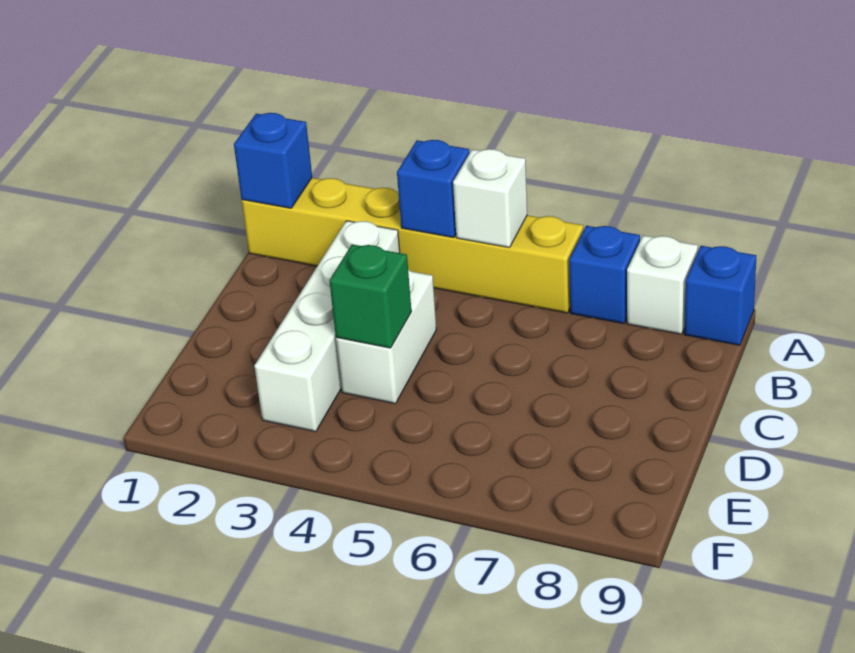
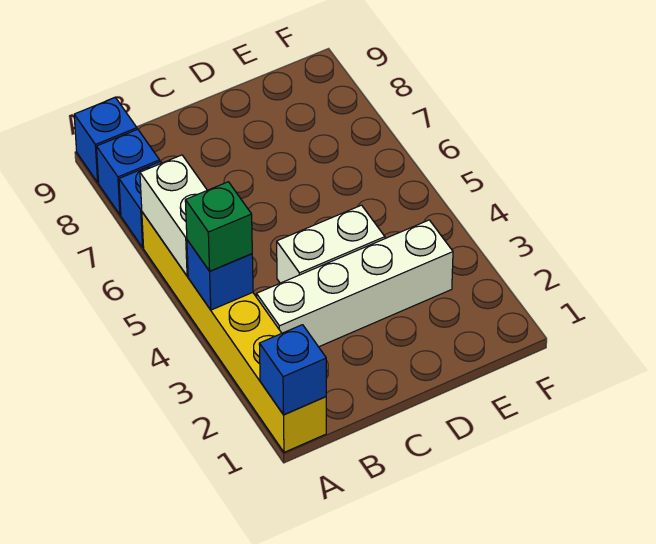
white 1x1 brick [453,149,527,248] -> white 1x2 brick [140,155,207,276]
white 1x1 brick [627,236,698,334] -> blue 1x1 brick [97,129,160,215]
green 1x1 brick [329,244,412,348] -> green 1x1 brick moved to [185,182,252,271]

